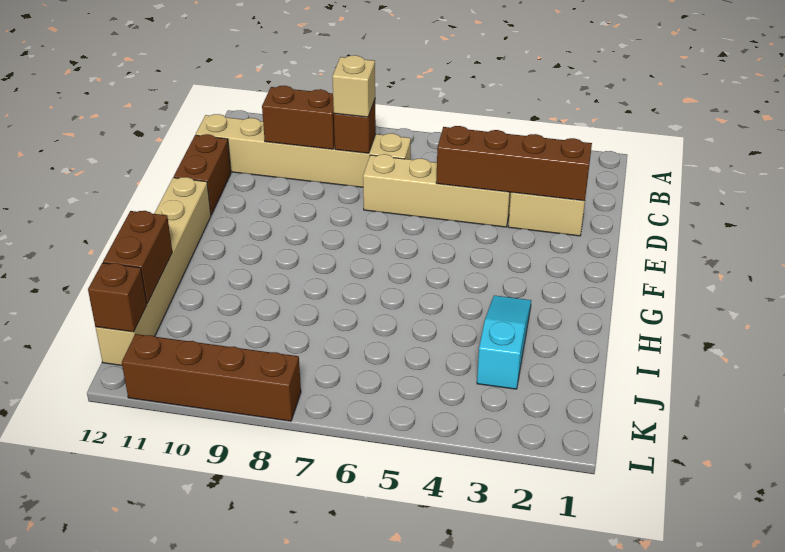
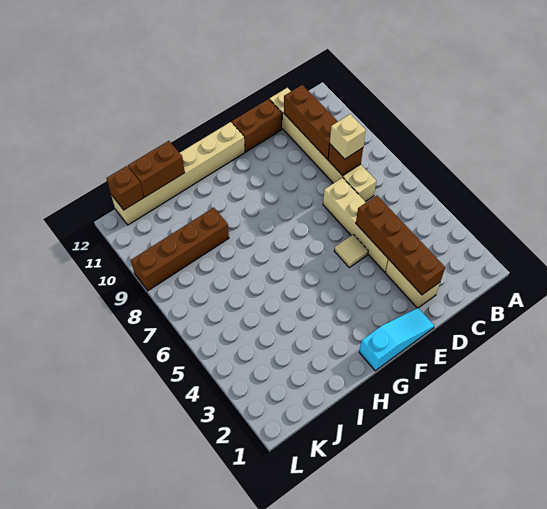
brown 1x2 brick [262,86,335,149] -> brown 1x3 brick [284,85,338,160]
none -> tan 1x1 tile [334,234,368,268]
cyan 1x3 slope [477,296,531,389] -> cyan 1x3 slope moved to [359,308,434,371]
brown 1x4 brick [122,334,301,421] -> brown 1x4 brick turned to [131,208,229,291]

